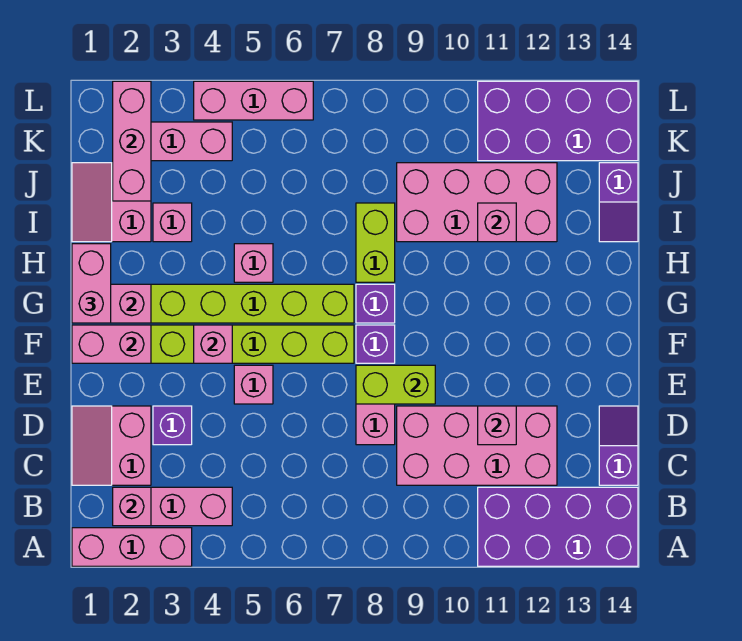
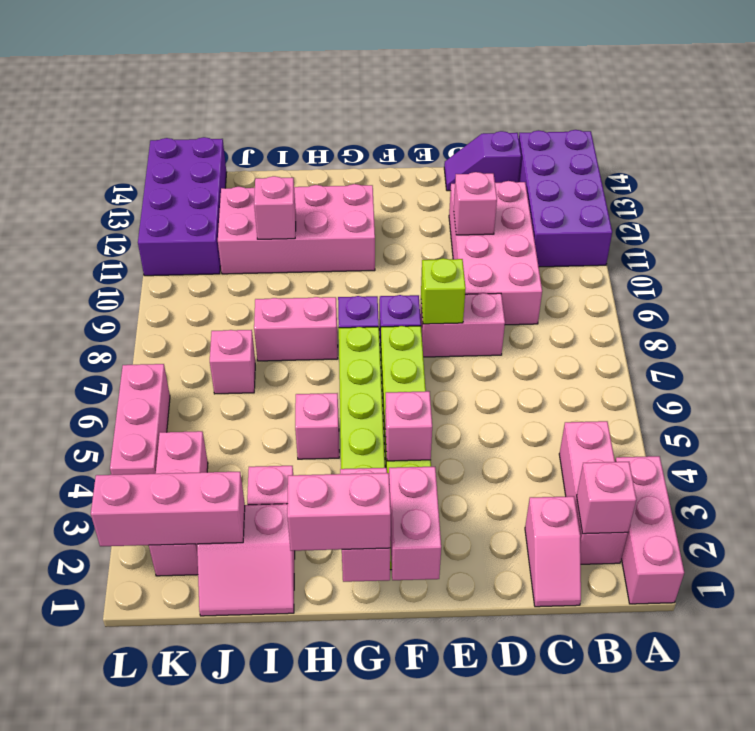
pink 2x2 slope [72,406,151,485] -> pink 1x2 slope [525,496,581,607]
purple 1x1 brick [153,406,192,445] -> none
pink 1x1 brick [234,365,273,404] -> pink 1x1 brick moved to [210,330,255,394]
lime 1x2 brick [356,365,435,404] -> lime 1x1 brick [421,258,466,324]
lime 1x2 brick [356,203,395,282] -> pink 1x2 brick [254,297,338,361]
pink 2x4 brick [397,163,557,242] -> pink 2x4 brick turned to [218,184,375,274]
purple 1x2 slope [599,163,638,242] -> none

